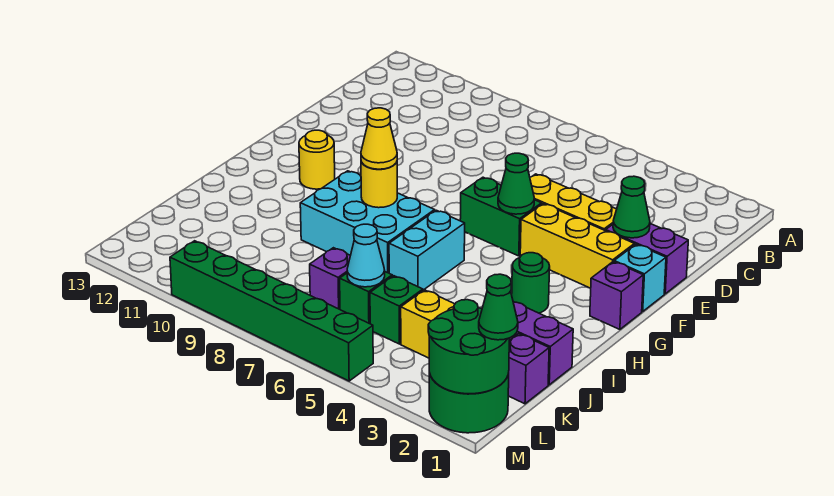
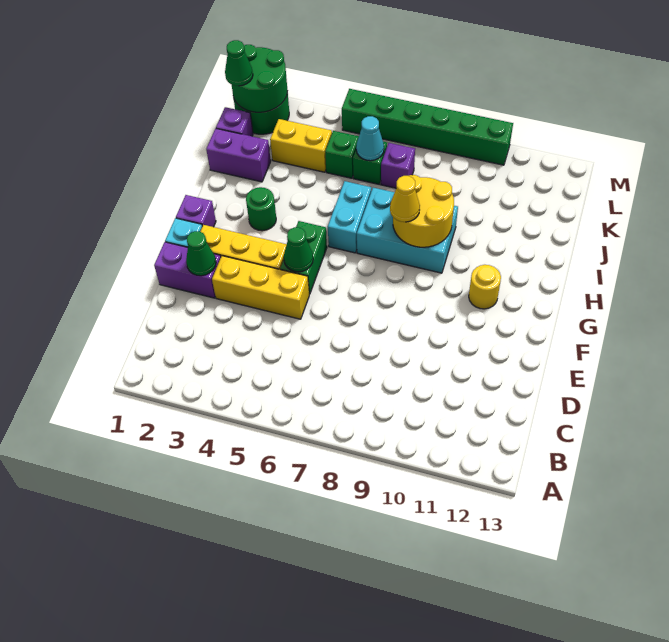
green 1x2 brick [460,177,542,256] -> green 1x2 brick turned to [280,221,327,294]
yellow 1x1 round brick [361,162,397,208] -> yellow 2x2 round brick [393,175,454,247]

